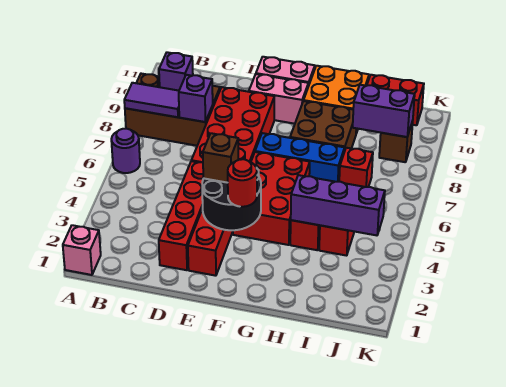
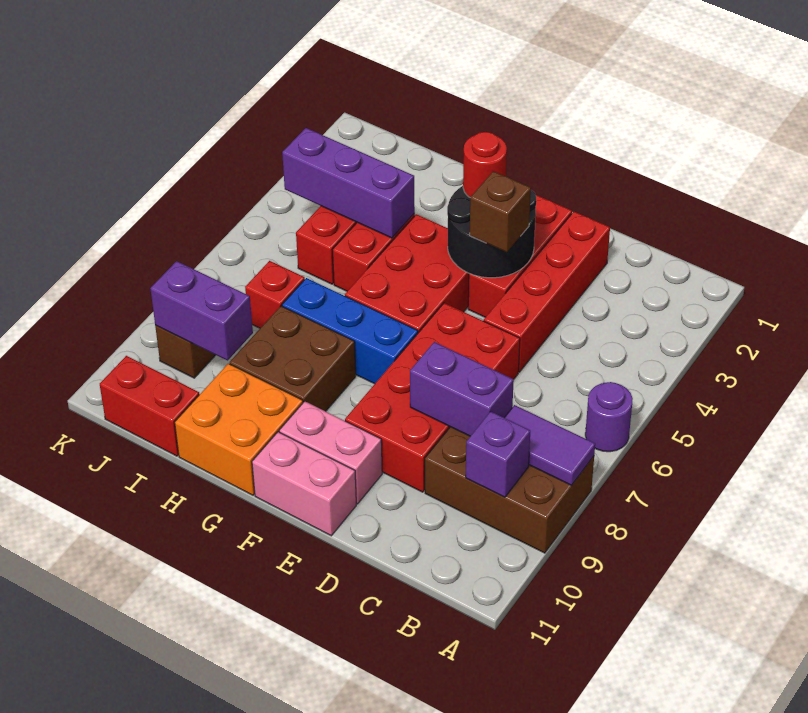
pink 1x1 brick [63,225,101,275] -> none
purple 1x1 brick [179,75,213,122] -> purple 1x2 brick [410,342,514,436]

